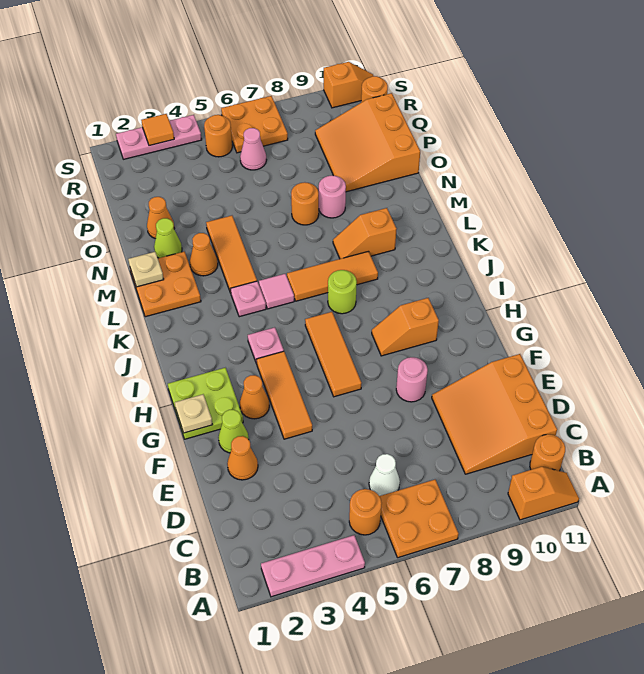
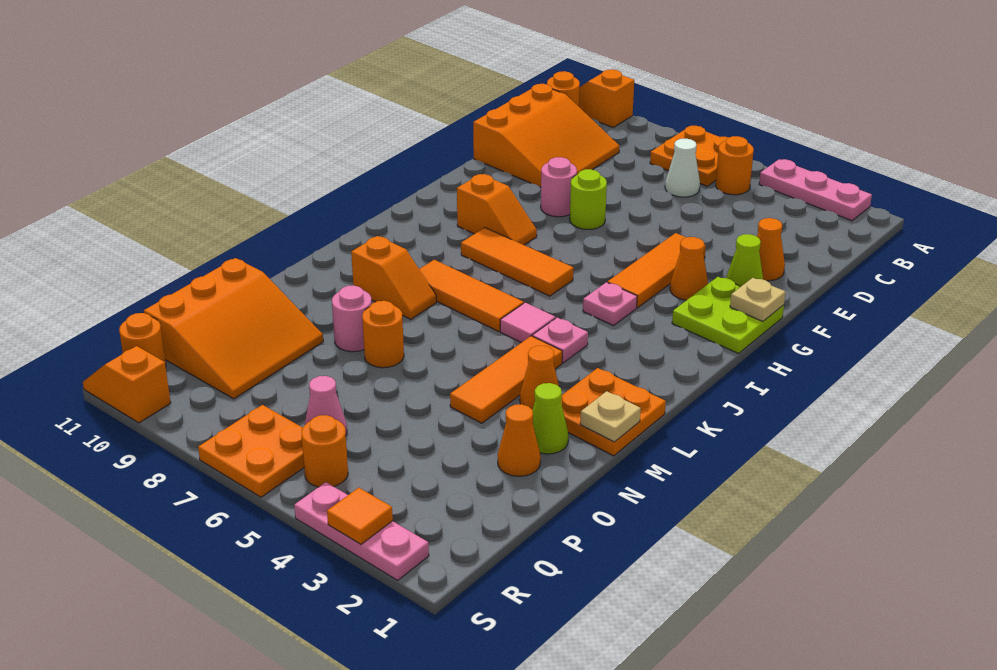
orange 1x3 tile [305,312,362,397] -> orange 1x3 tile turned to [461,228,573,296]
lime 1x1 round brick [328,270,357,314] -> lime 1x1 round brick moved to [570,169,607,229]

